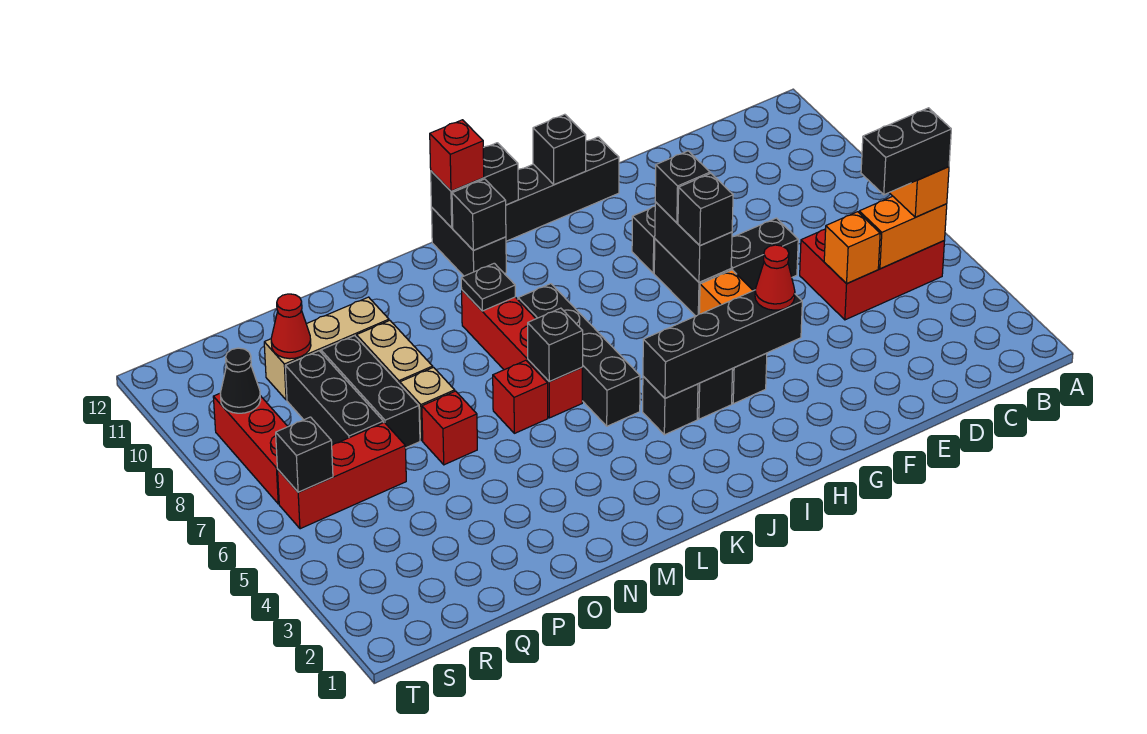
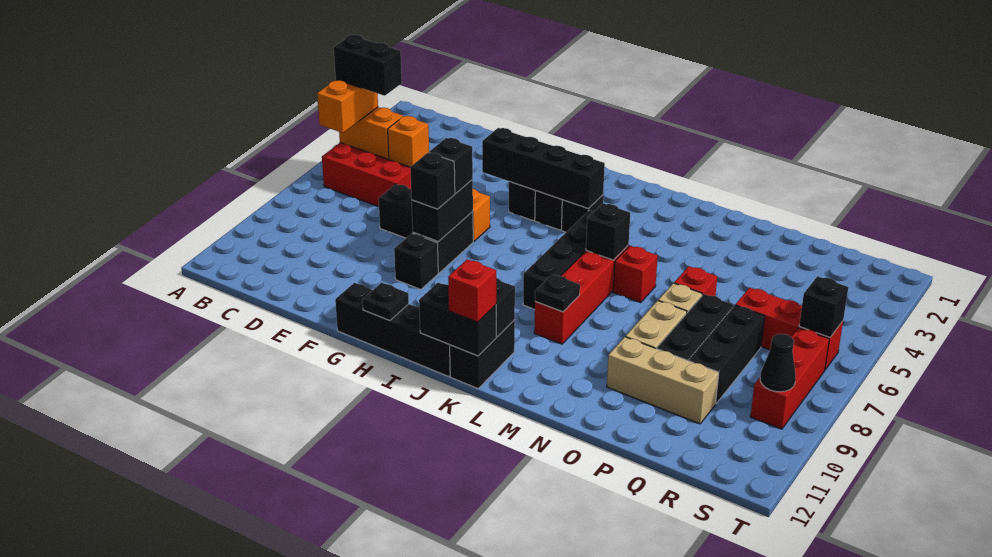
red 1x1 cone [755,245,795,310] -> none
black 1x1 brick [533,114,586,184] -> black 1x1 plate [362,283,409,321]
red 1x1 cone [271,294,311,359] -> none

